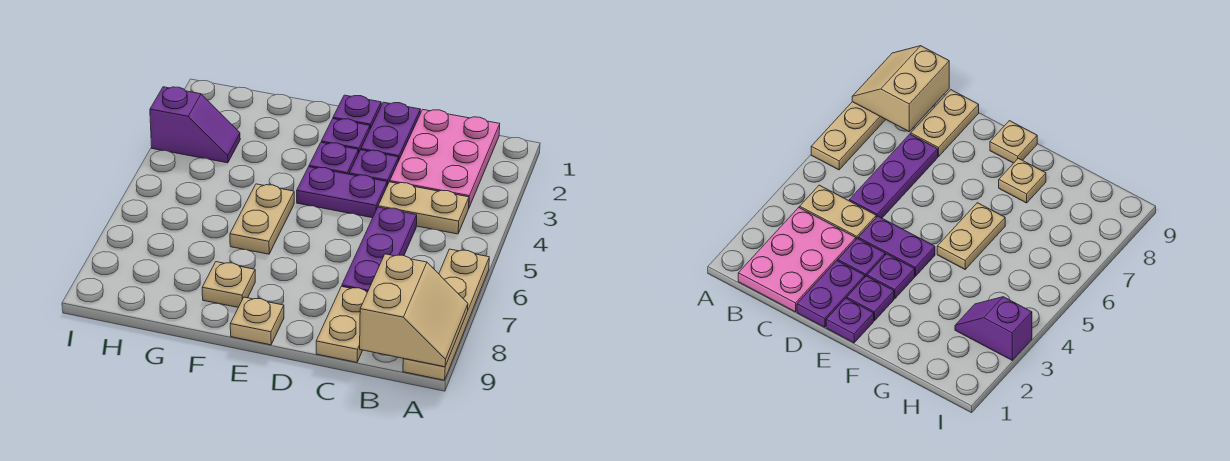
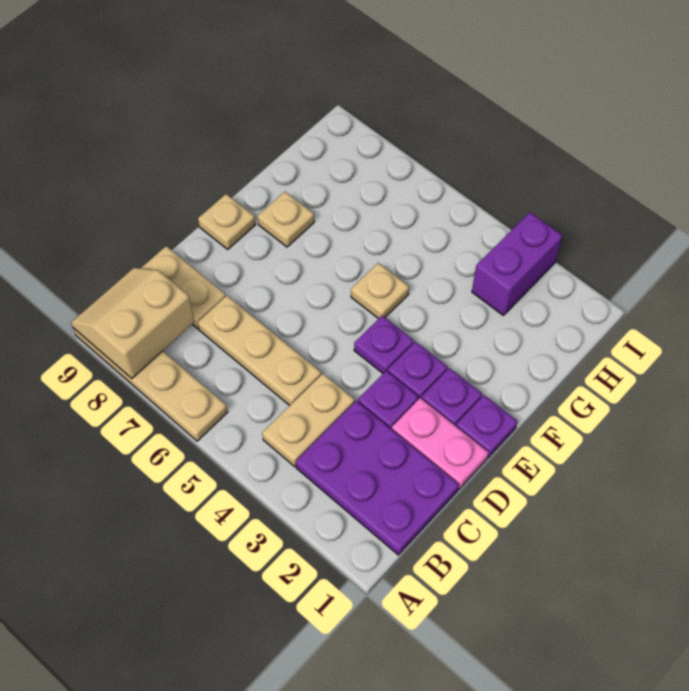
tan 2x2 slope [360,254,468,367] -> tan 2x2 slope turned to [71,268,194,378]
pink 2x3 plate [390,110,500,207] -> purple 2x3 plate [296,401,459,555]
purple 1x3 plate [342,207,417,292] -> tan 1x3 plate [198,296,321,406]
purple 1x2 plate [361,102,420,161] -> pink 1x2 plate [392,398,489,489]
purple 1x2 plate [297,167,387,218] -> purple 1x1 plate [354,316,414,373]
tan 1x2 plate [230,184,294,254] -> tan 1x1 plate [351,263,409,319]
purple 1x2 slope [150,87,240,163] -> purple 1x2 brick [472,212,562,316]

